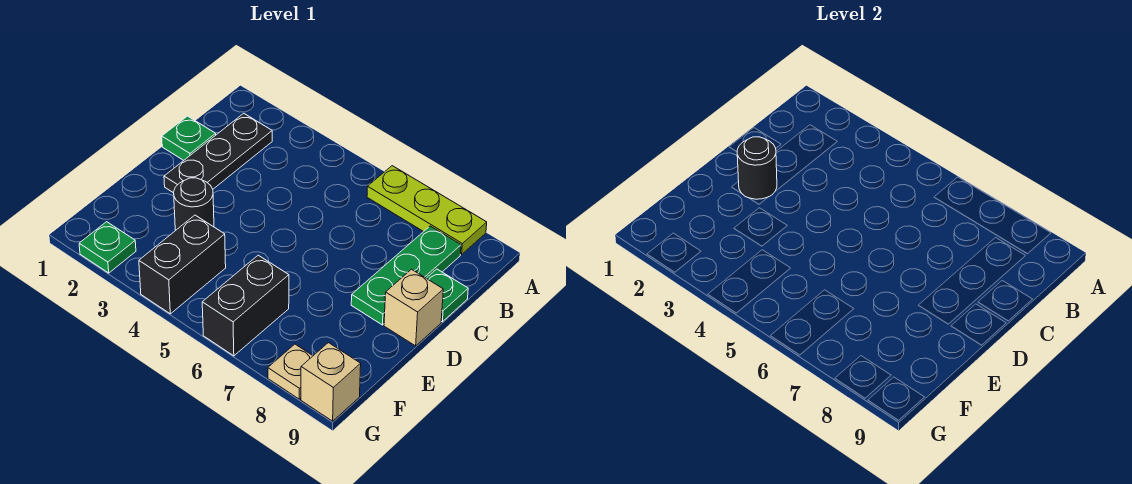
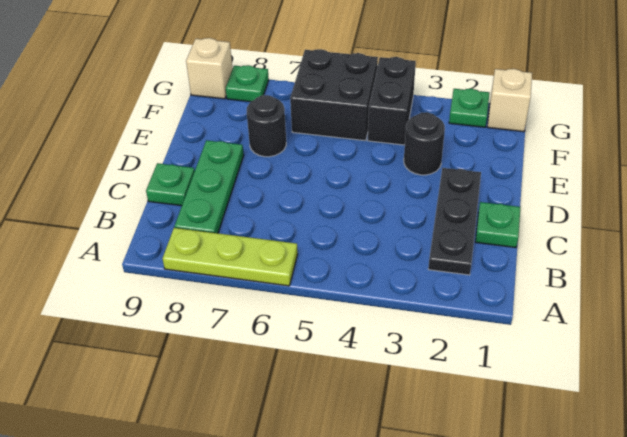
black 1x1 round brick [737,137,777,199] -> black 1x1 round brick moved to [247,95,286,157]
tan 1x1 brick [384,269,443,346] -> tan 1x1 brick moved to [487,69,532,132]
black 1x2 brick [202,255,289,356] -> black 2x2 brick [290,49,378,141]
tan 1x1 plate [268,344,313,399] -> green 1x1 plate [226,65,269,102]

